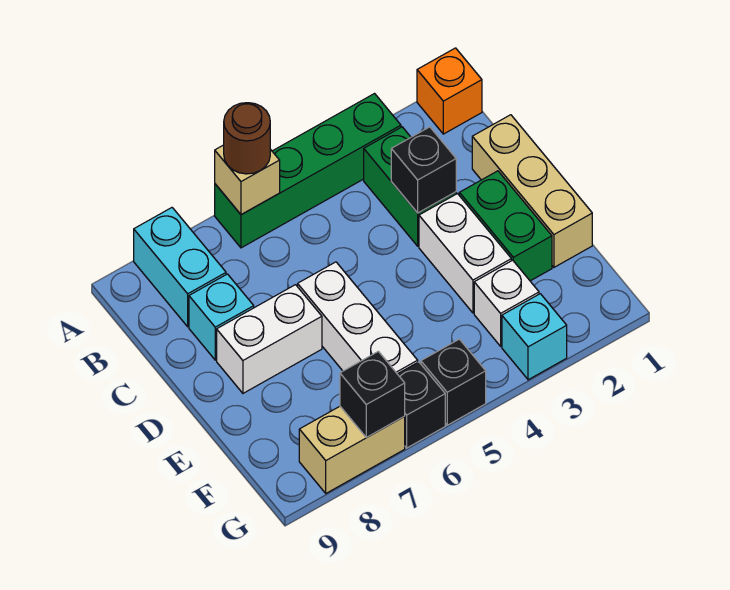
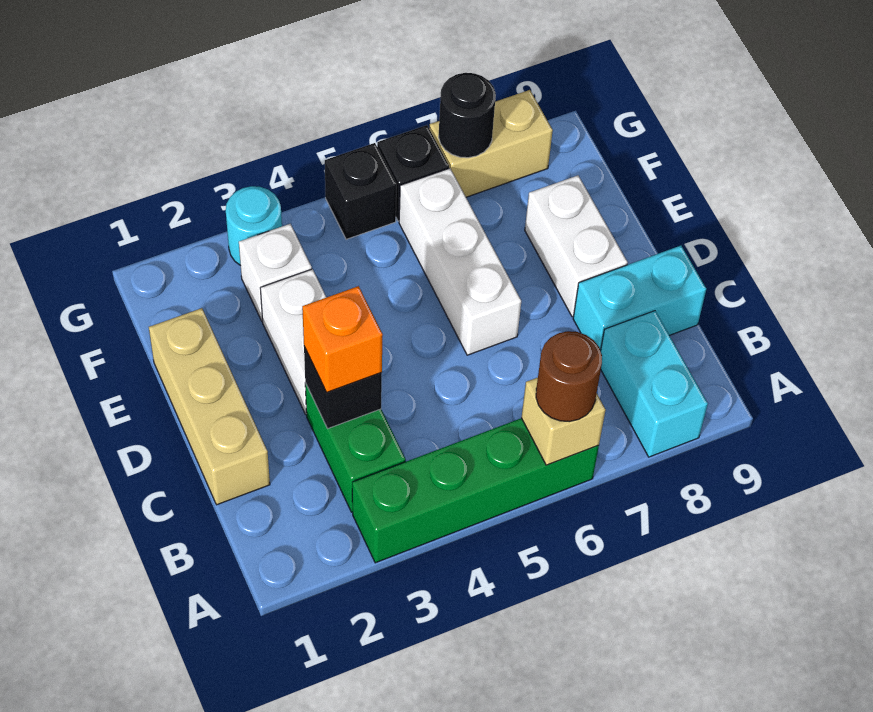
orange 1x1 brick [417,48,482,134] -> orange 1x1 brick moved to [302,286,383,392]
cyan 1x1 brick [189,274,254,360] -> cyan 1x2 brick [573,246,706,351]
green 1x2 brick [459,171,552,281] -> none
white 1x2 brick [217,285,322,393] -> white 1x2 brick turned to [525,175,628,317]
cyan 1x1 brick [502,294,567,380] -> cyan 1x1 round brick [226,186,282,266]
black 1x1 brick [340,351,405,438] -> black 1x1 round brick [439,73,496,158]

